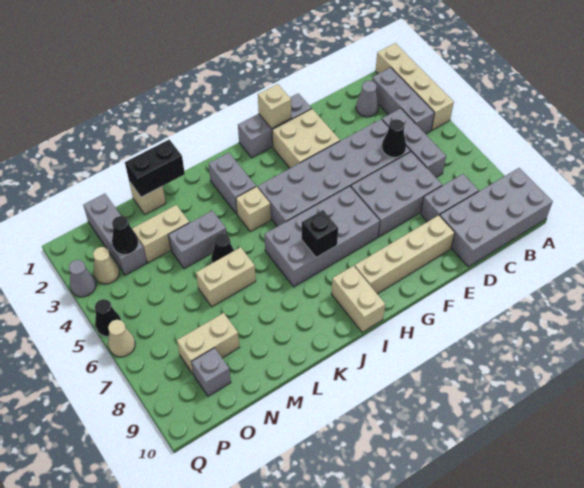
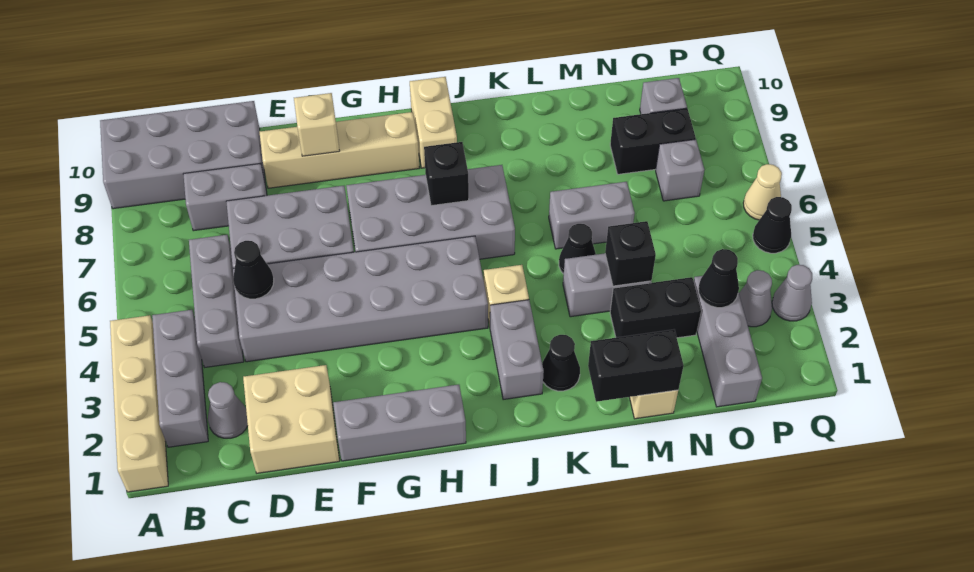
tan 2x2 brick [272,109,340,168] -> tan 2x2 brick moved to [243,365,339,473]
tan 1x1 brick [258,84,291,129] -> tan 1x1 brick moved to [294,93,340,156]
none -> black 1x1 cone [542,335,580,391]
tan 1x2 brick [196,247,256,307] -> grey 1x2 brick [549,182,635,249]
tan 1x2 brick [132,205,189,263] -> black 1x2 brick [610,277,701,338]
none -> black 1x1 brick [605,221,656,286]
tan 1x2 brick [177,313,240,375] -> black 1x2 brick [610,108,696,174]
none -> grey 1x1 brick [656,139,704,201]
tan 1x1 cone [93,247,119,284] -> grey 1x1 cone [739,270,772,327]

